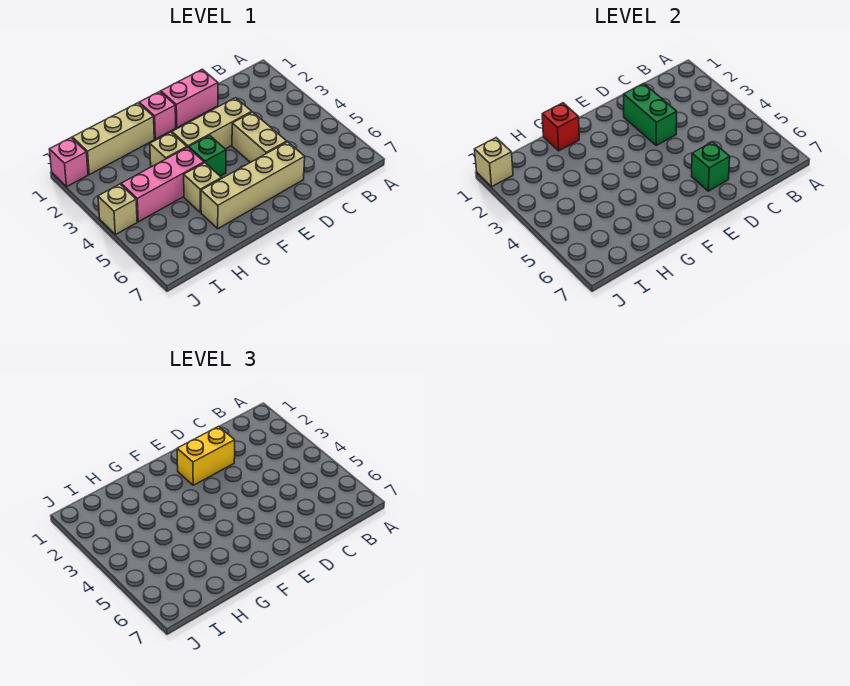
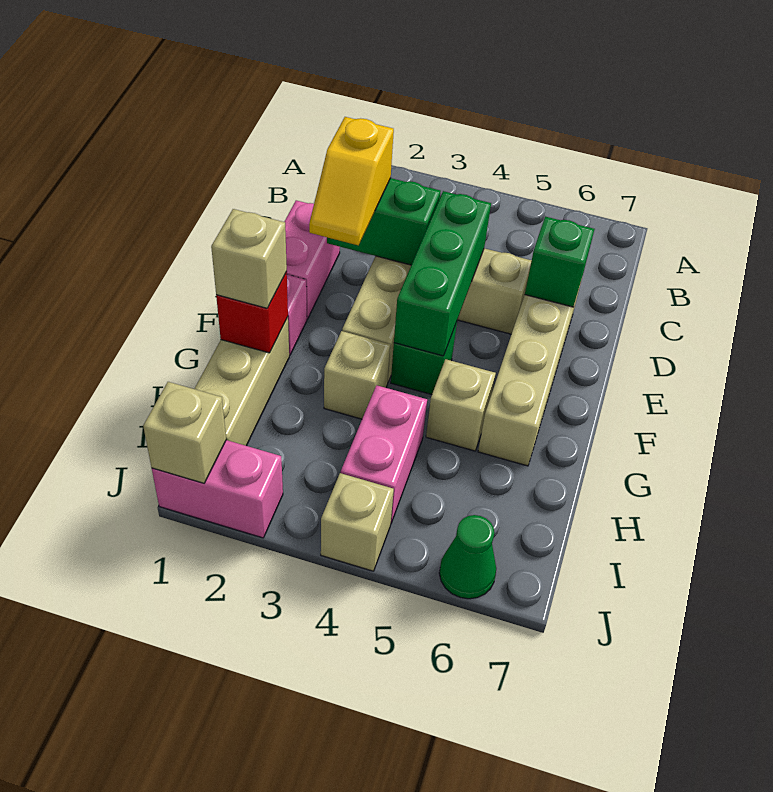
yellow 1x2 brick [177,426,235,485] -> yellow 1x2 slope [309,117,394,245]
none -> green 1x3 brick [394,191,491,356]
none -> tan 1x1 brick [211,209,287,308]
pink 1x3 brick [121,147,204,222] -> pink 1x2 brick [341,385,427,523]
pink 1x1 brick [49,138,88,187] -> pink 1x2 brick [152,440,283,538]
none -> green 1x1 cone [439,515,496,599]

